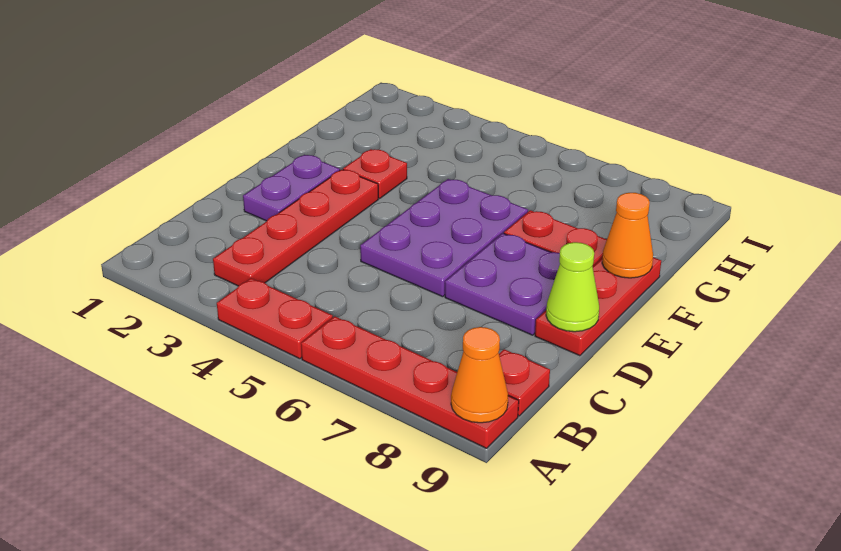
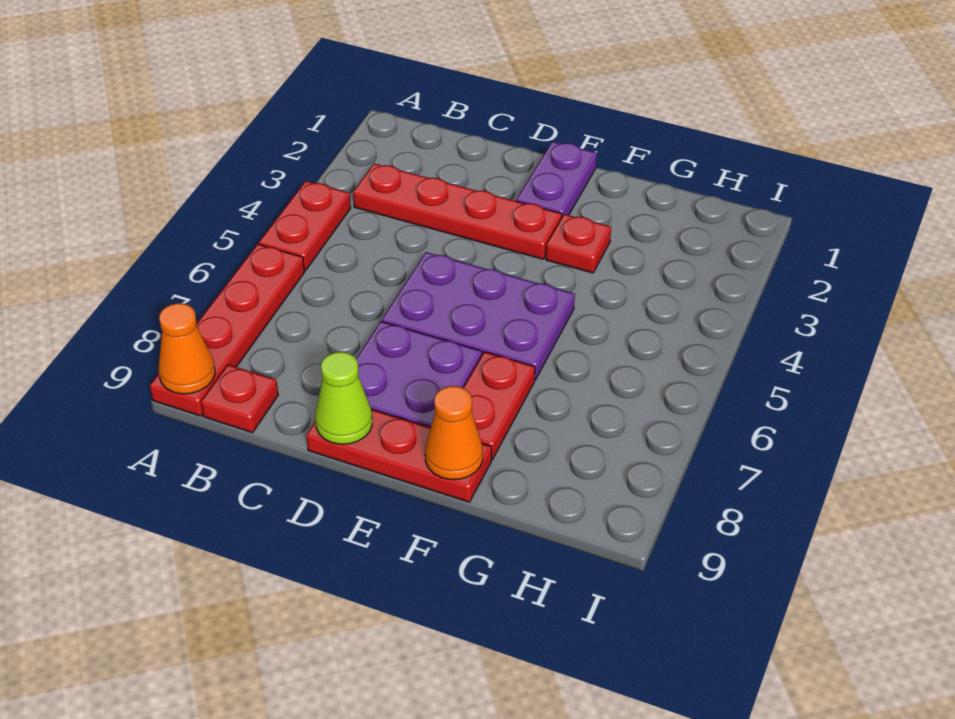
purple 1x2 plate [243,155,340,221] -> purple 1x2 plate turned to [516,141,597,216]

